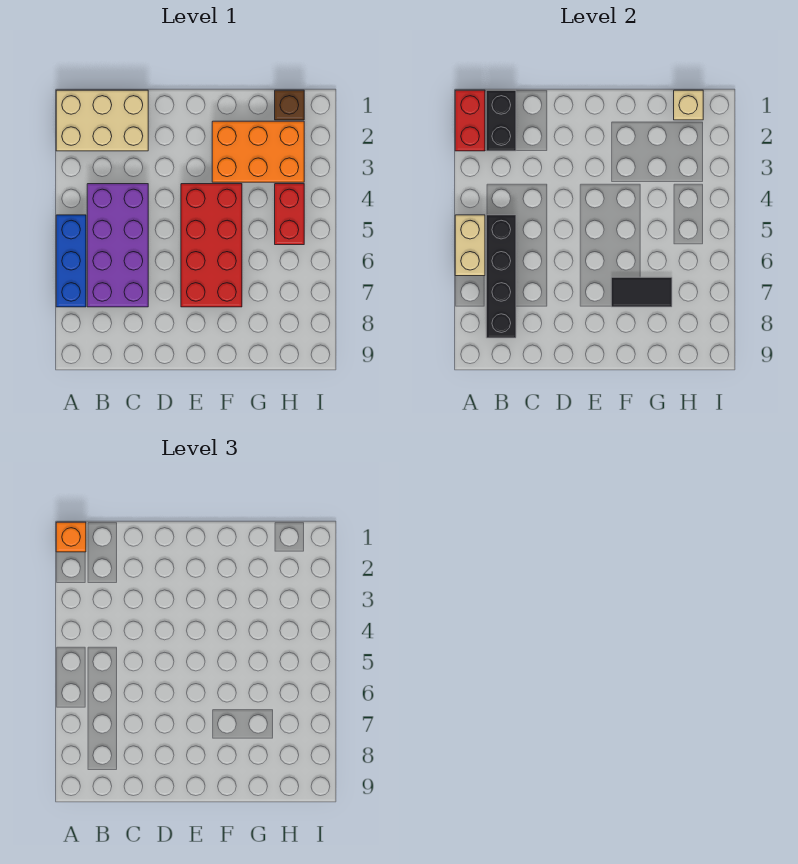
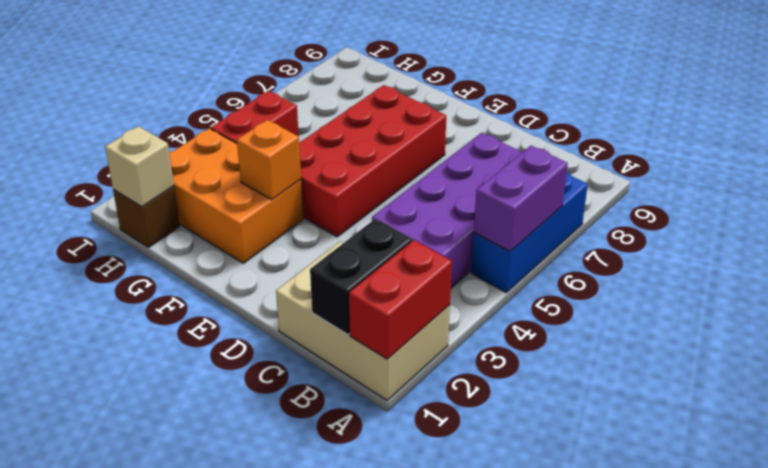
orange 1x1 brick [56,522,86,552] -> orange 1x1 brick moved to [237,120,301,200]
tan 1x2 brick [455,215,485,276] -> purple 1x2 brick [474,146,568,251]
black 1x4 brick [486,215,516,338] -> none
black 1x2 tile [611,277,672,307] -> none

